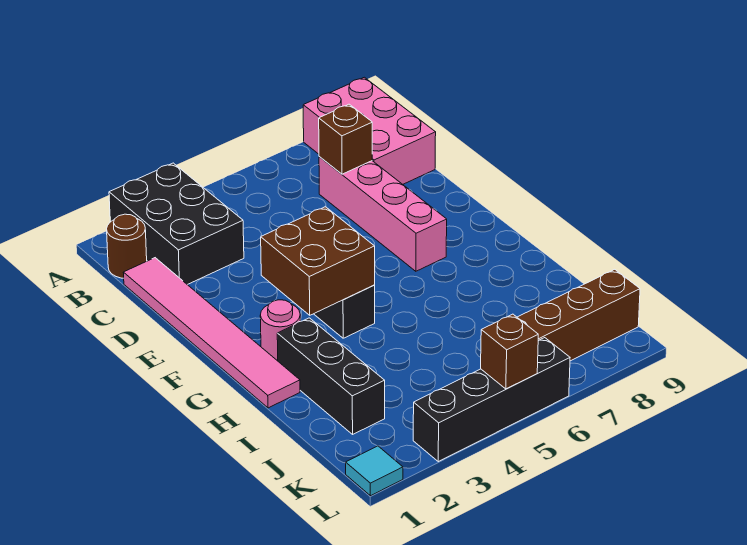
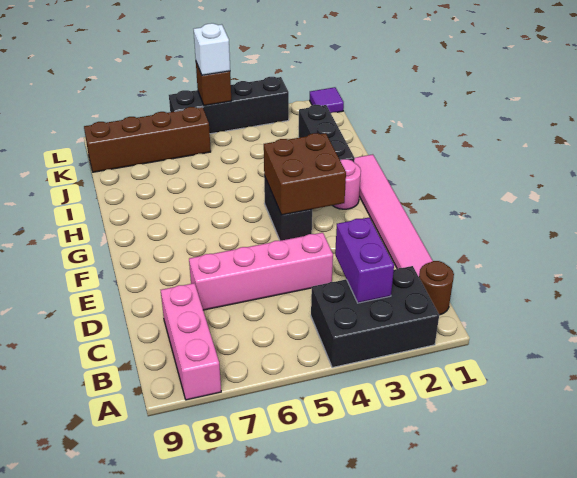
black 2x3 brick [109,163,244,285] -> black 2x3 brick turned to [311,266,439,368]
pink 2x3 brick [303,77,436,184] -> pink 1x3 brick [161,283,221,400]
none -> purple 1x2 brick [335,218,394,303]
pink 1x4 brick [319,157,447,271] -> pink 1x4 brick turned to [189,233,333,310]
brown 1x1 brick [319,104,372,174] -> none
cyan 1x1 tile [346,446,403,496] -> purple 1x1 tile [310,87,344,113]
none -> white 1x1 brick [194,23,230,75]

